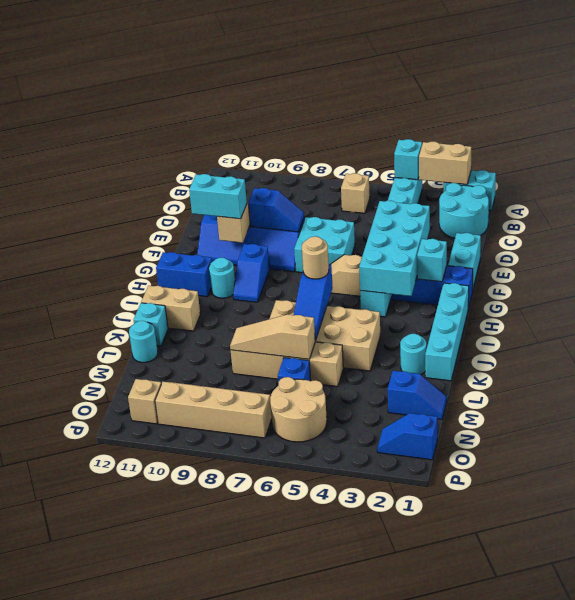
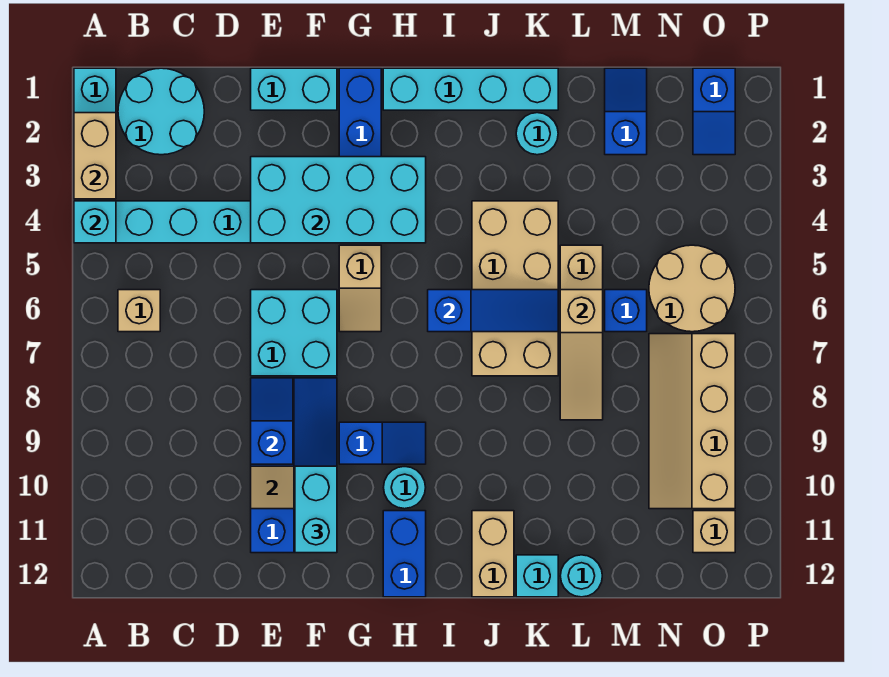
cyan 1x1 brick [417,239,447,282] -> none
tan 1x1 round brick [302,237,329,279] -> none

